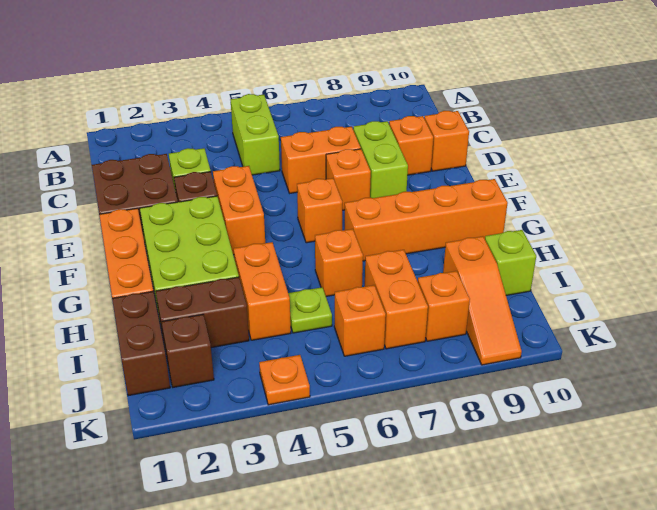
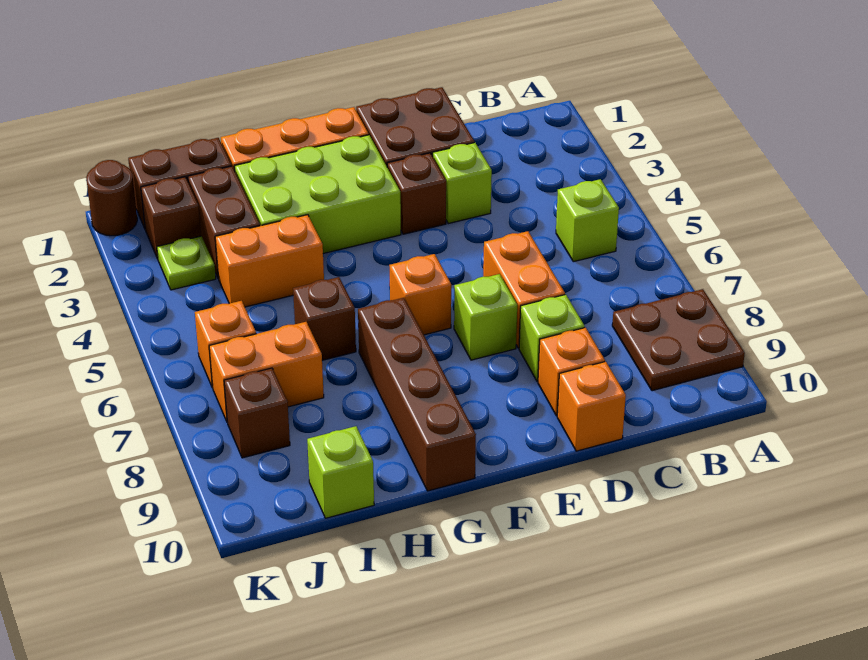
none -> brown 2x2 plate [612,289,745,391]
lime 1x2 brick [231,94,280,175] -> lime 1x1 brick [556,179,619,262]
lime 1x2 brick [353,121,408,198] -> lime 1x1 brick [519,295,585,382]
orange 1x2 brick [213,166,265,255] -> none
orange 1x1 brick [326,149,371,210] -> lime 1x1 brick [454,274,517,360]
orange 1x4 brick [344,179,508,261] -> brown 1x4 brick [358,298,476,491]
orange 1x1 brick [315,229,363,296] -> brown 1x1 brick [293,277,356,360]
lime 1x1 plate [288,287,332,333] -> lime 1x1 plate moved to [157,236,216,290]
orange 1x3 slope [443,236,522,365] -> none
orange 1x1 brick [418,271,470,341] -> brown 1x1 brick [224,368,290,458]
none -> brown 1x1 round brick [86,160,137,236]
orange 1x1 plate [259,355,310,405] -> none

